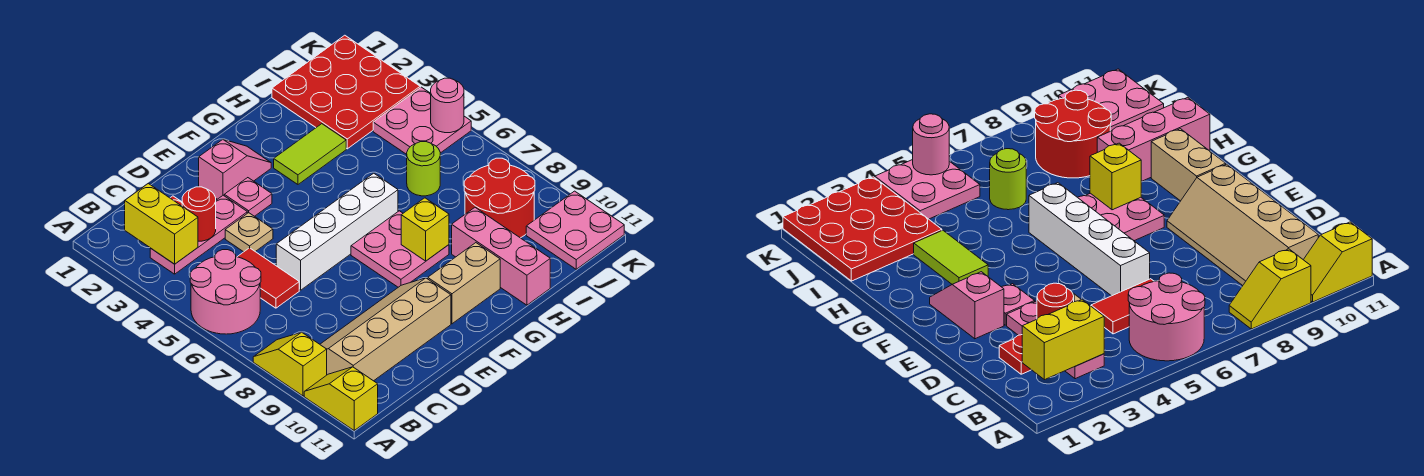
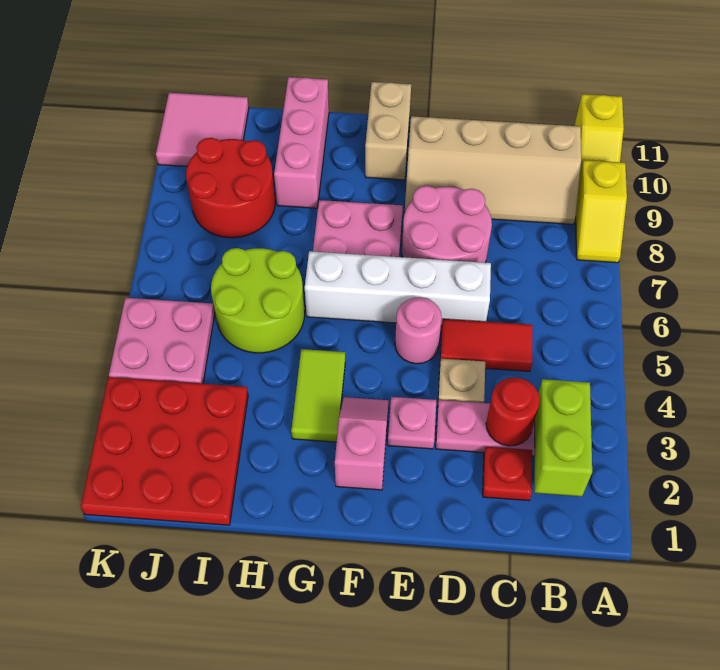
pink 2x2 round brick [190,250,261,334] -> pink 2x2 round brick moved to [402,186,492,263]
yellow 1x2 brick [125,184,198,264] -> lime 1x2 brick [534,379,592,496]
red 1x2 tile [238,248,299,308] -> red 1x2 tile turned to [440,319,533,371]
pink 1x2 slope [199,140,271,199] -> pink 1x2 slope turned to [335,397,389,490]
tan 1x2 brick [428,243,500,324] -> tan 1x2 brick turned to [365,82,411,180]
lime 1x2 tile [274,124,346,184] -> lime 1x2 tile turned to [291,349,345,442]
yellow 1x1 brick [401,198,449,261] -> none
lime 1x1 round brick [407,142,440,196] -> lime 2x2 round brick [211,248,305,353]
pink 2x2 plate [526,191,624,269] -> pink 2x2 tile [156,93,249,166]
pink 1x1 round brick [431,78,464,133] -> pink 1x1 round brick moved to [395,297,442,364]

